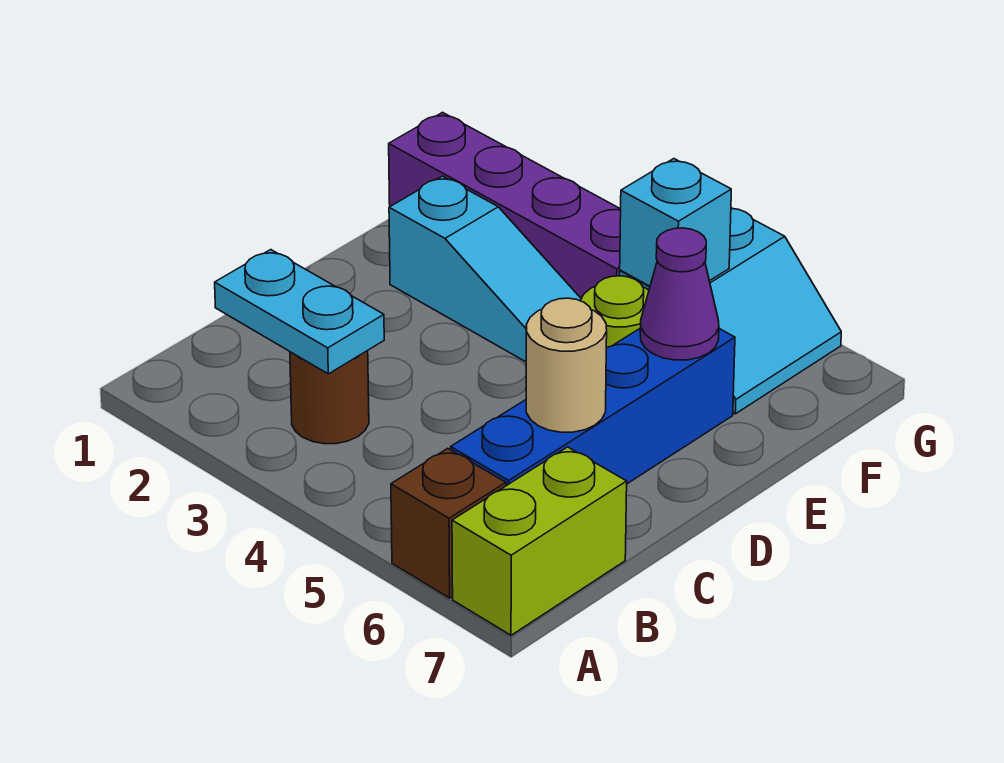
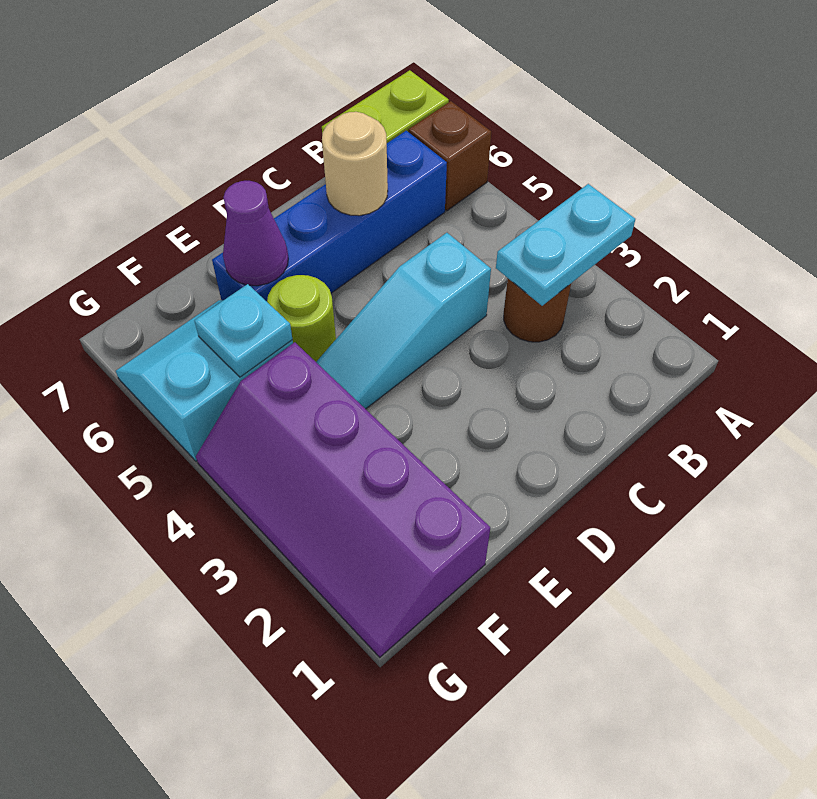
cyan 1x2 plate [215,250,384,374] -> cyan 1x2 plate turned to [496,184,635,306]
cyan 1x3 slope [389,176,581,362] -> cyan 1x3 slope turned to [316,233,491,409]
cyan 1x1 brick [620,159,731,286] -> cyan 1x1 plate [194,284,292,377]

